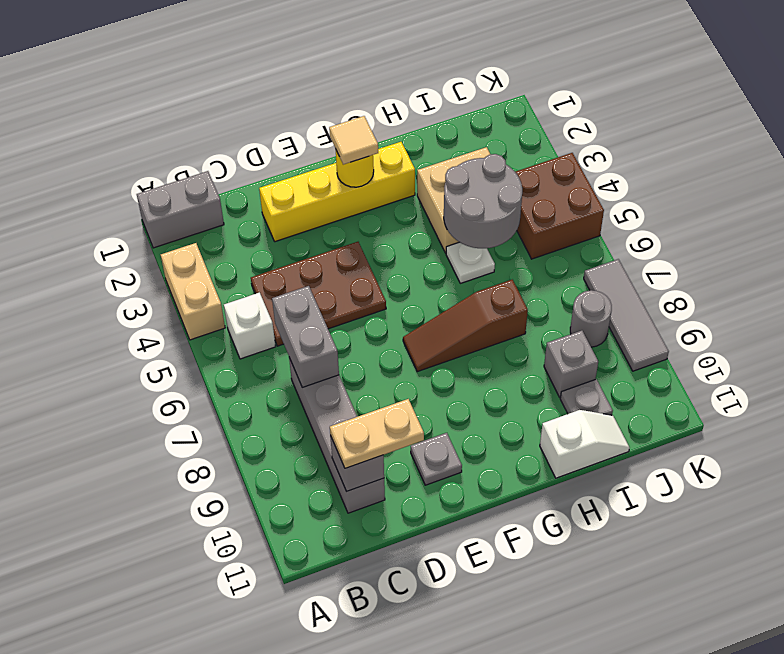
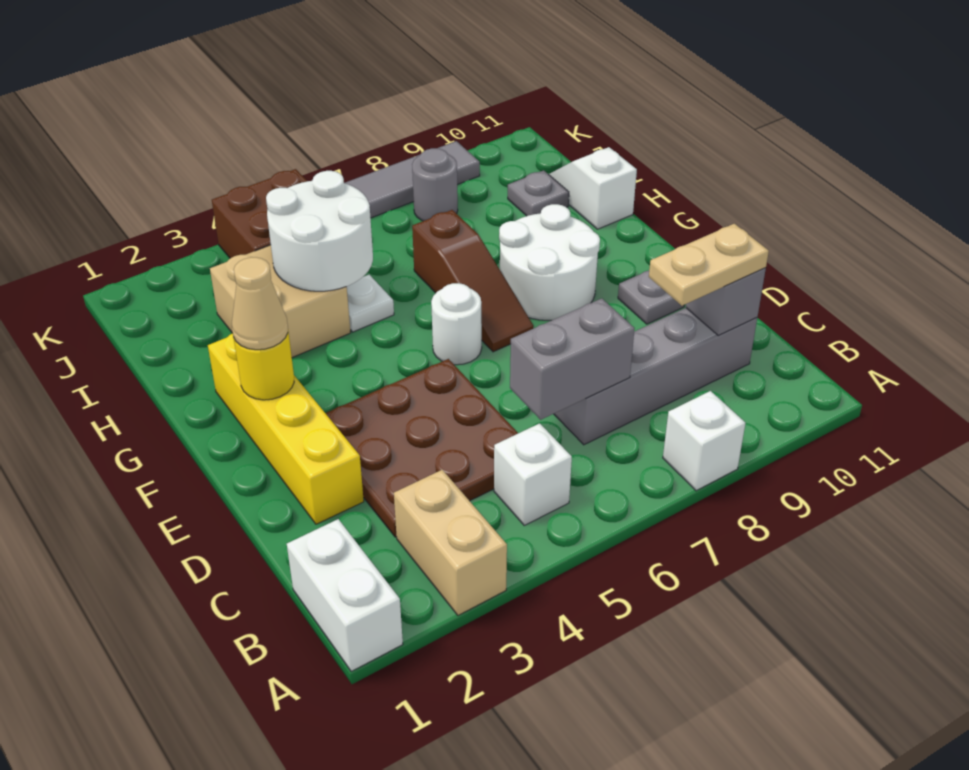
grey 1x2 brick [137,171,224,248] -> white 1x2 brick [287,519,403,671]
tan 1x2 brick [161,243,225,340] -> tan 1x2 brick turned to [394,470,507,615]
none -> white 1x1 brick [663,391,745,491]
brown 2x3 plate [251,242,386,346] -> brown 3x3 plate [326,359,518,537]
tan 1x2 plate [330,399,424,468] -> tan 1x2 plate turned to [649,224,769,306]
tan 1x1 tile [329,116,378,165] -> tan 1x1 cone [232,257,288,350]
none -> white 1x1 round brick [431,283,482,365]
none -> white 2x2 round brick [499,204,600,320]
grey 2x2 round brick [444,154,522,248] -> white 2x2 round brick [266,171,373,291]
grey 1x1 brick [544,331,598,397] -> none

